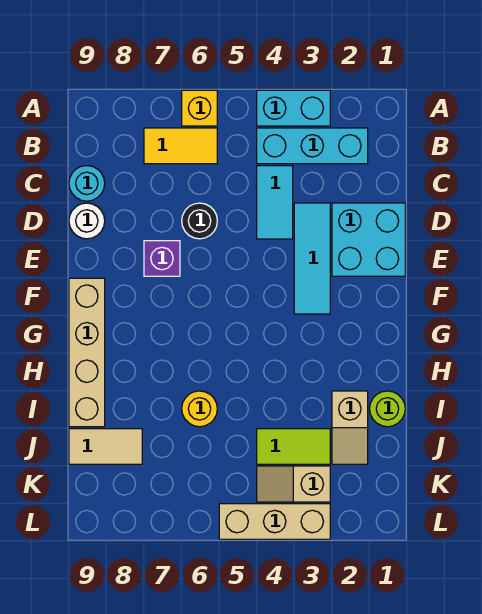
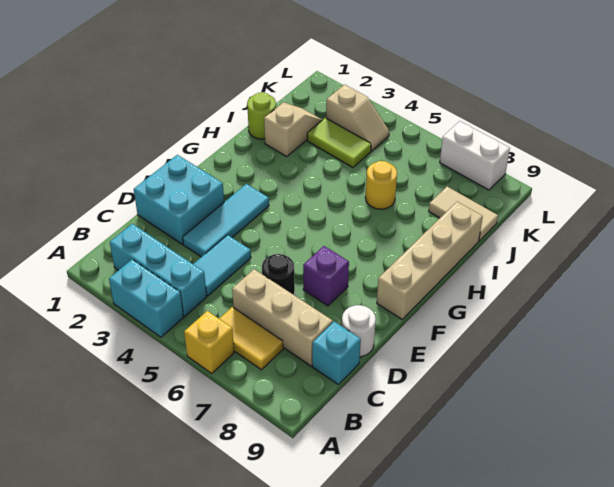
cyan 1x1 round brick [69,166,105,201] -> cyan 1x1 brick [312,322,361,384]
tan 1x3 brick [219,504,330,539] -> tan 1x3 brick moved to [232,269,333,366]
none -> white 1x2 brick [440,121,510,190]

